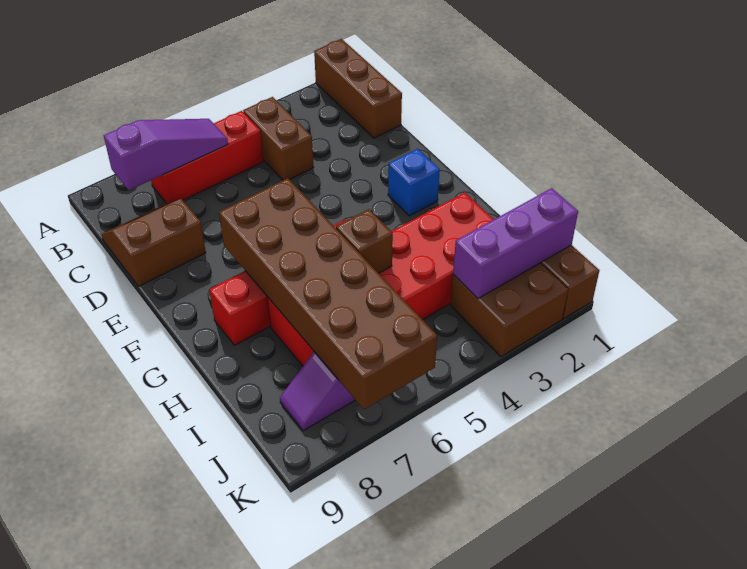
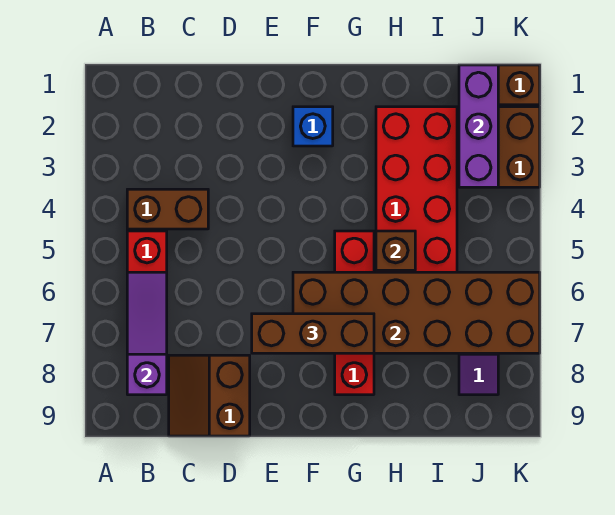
brown 1x3 brick [314,39,402,138] -> brown 1x3 brick moved to [252,314,374,353]

